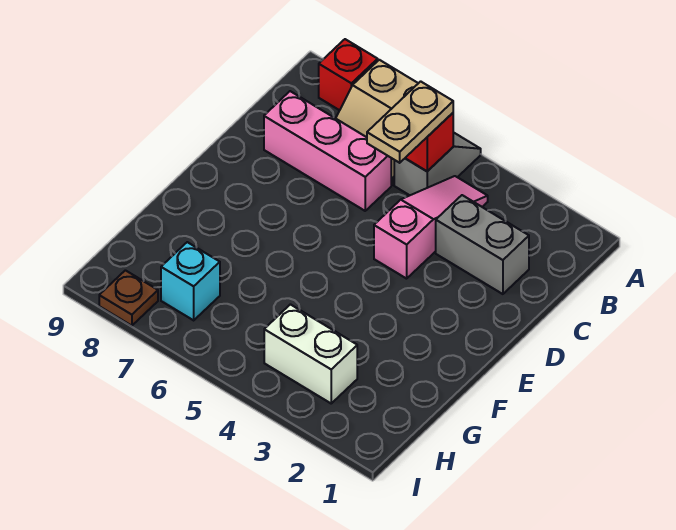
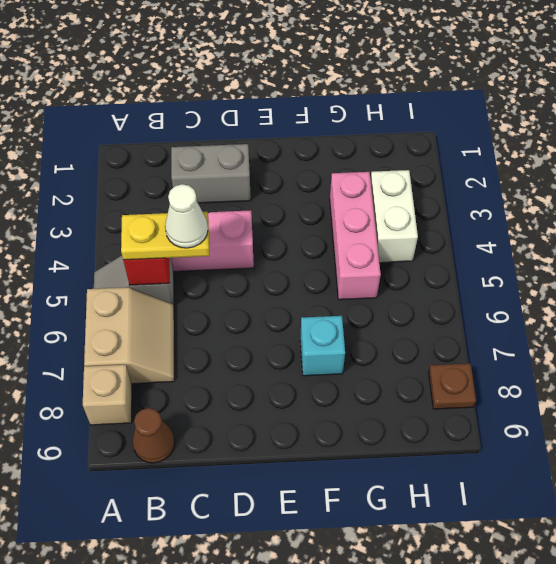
red 1x1 brick [319,39,378,110] -> tan 1x1 brick [83,365,132,425]
tan 1x2 plate [367,81,453,163] -> yellow 1x2 plate [121,212,209,260]
none -> brown 1x1 cone [132,408,175,463]
grey 1x2 brick [436,195,529,294] -> grey 1x2 brick turned to [171,144,251,203]
none -> white 1x1 cone [165,184,208,248]
pink 1x3 brick [264,91,391,211] -> pink 1x3 brick moved to [330,172,381,300]
cyan 1x1 brick [161,242,220,320] -> cyan 1x1 brick moved to [300,316,345,376]

